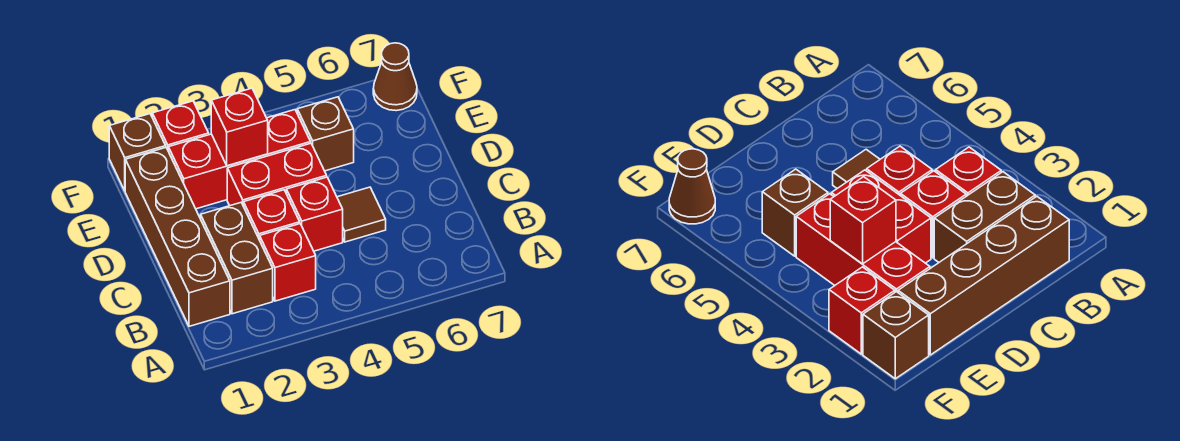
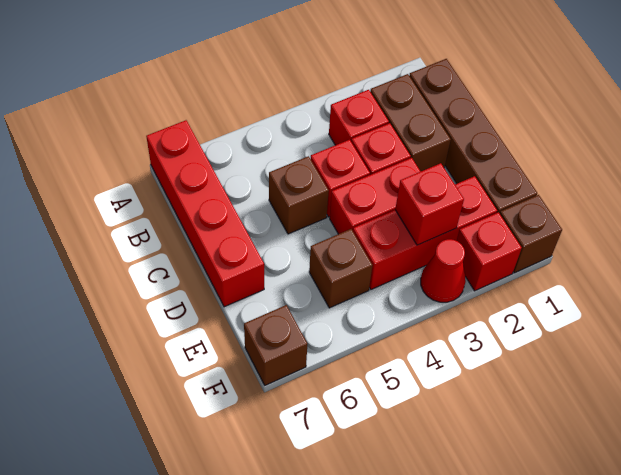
none -> red 1x4 brick [146,120,264,307]
brown 1x1 tile [337,187,386,242] -> brown 1x1 brick [269,156,329,234]
none -> red 1x1 cone [421,239,466,302]
brown 1x1 cone [373,43,417,111] -> brown 1x1 brick [244,305,307,385]

